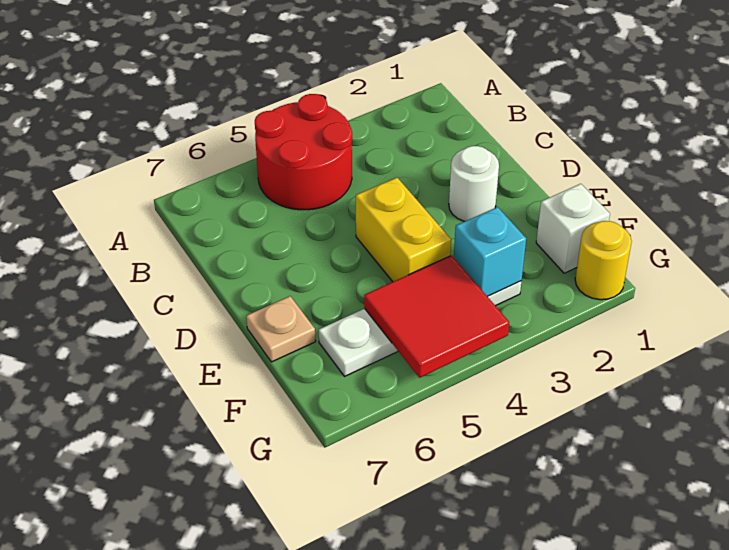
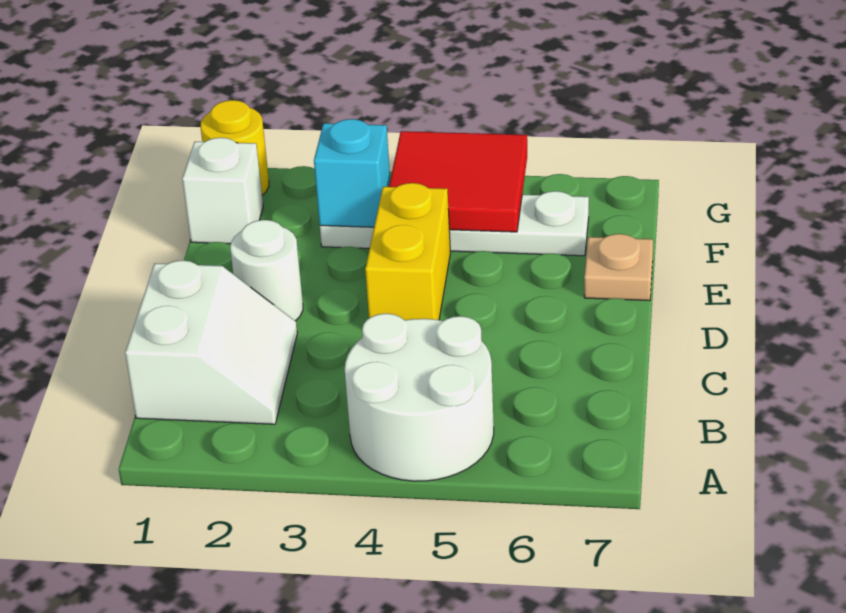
red 2x2 round brick [255,94,352,210] -> white 2x2 round brick [345,314,494,481]
none -> white 2x2 slope [125,260,297,424]

